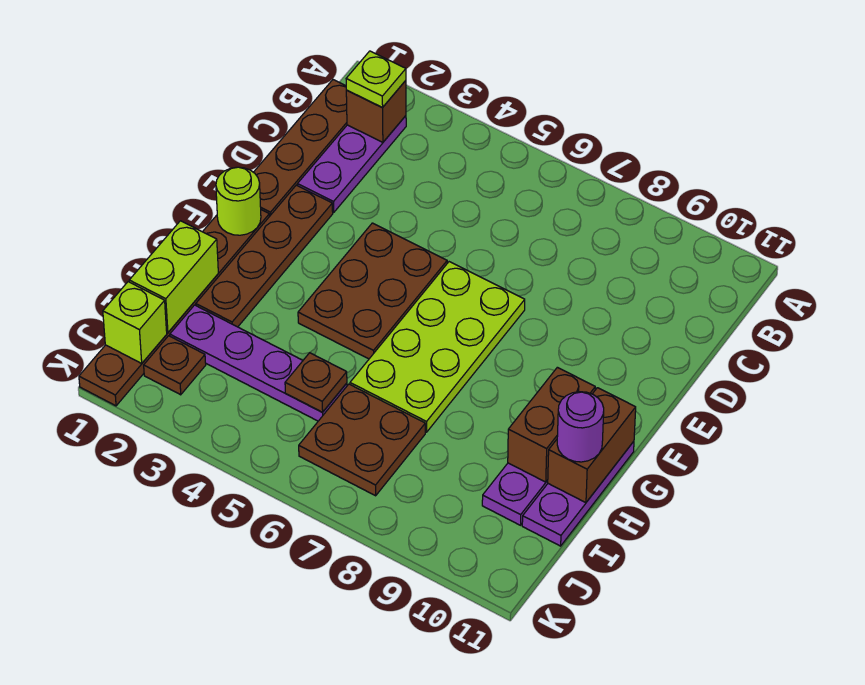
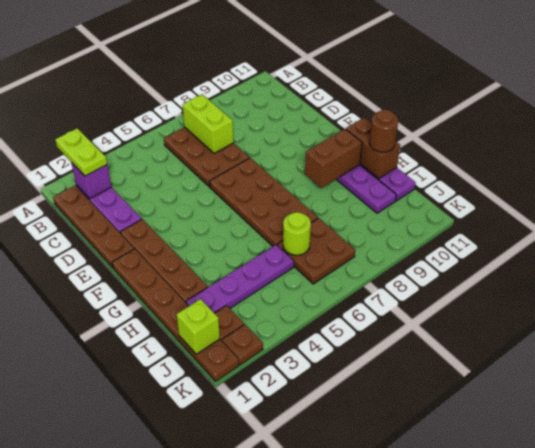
brown 1x1 brick [346,81,406,142] -> purple 1x1 brick [71,162,111,199]
lime 1x1 plate [346,51,406,108] -> lime 1x2 plate [55,128,107,176]
brown 2x3 plate [298,223,447,359] -> brown 2x3 plate moved to [164,127,250,187]
lime 2x4 plate [350,262,525,432] -> brown 2x4 plate [210,158,318,246]
lime 1x1 round brick [216,167,261,235] -> lime 1x1 round brick moved to [283,212,311,255]
brown 1x2 brick [508,367,595,482] -> brown 1x2 brick turned to [305,129,362,188]
lime 1x2 brick [129,221,218,333] -> lime 1x2 brick moved to [183,94,234,153]
purple 1x1 round brick [557,392,604,462] -> brown 1x1 round brick [369,110,398,152]
brown 1x1 plate [285,353,347,412] -> brown 1x1 plate moved to [222,324,263,365]

